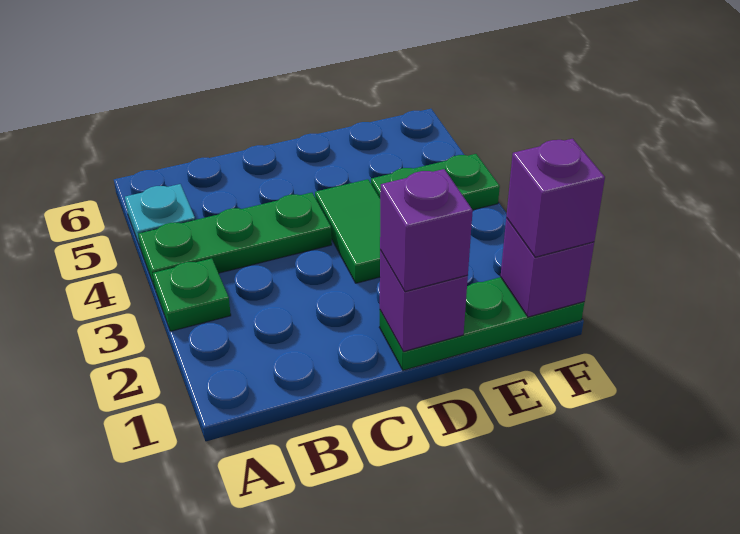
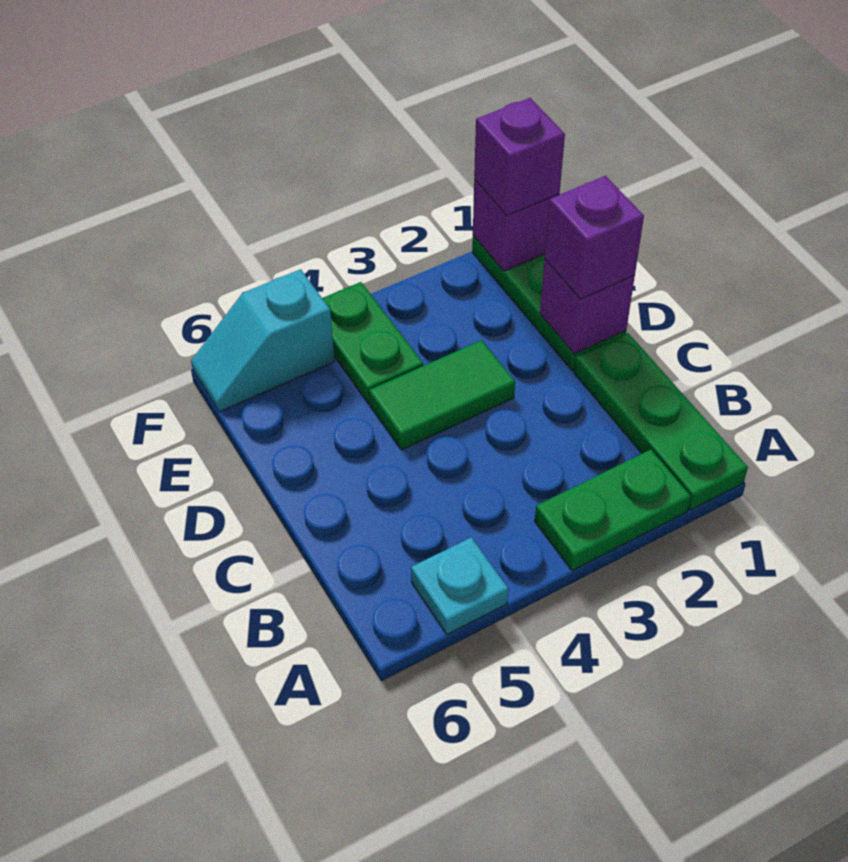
green 1x1 plate [153,258,231,331] -> green 1x2 plate [535,450,691,571]
green 1x3 plate [138,193,332,288] -> green 1x3 plate moved to [574,333,748,510]
none -> cyan 1x2 slope [191,269,335,412]

